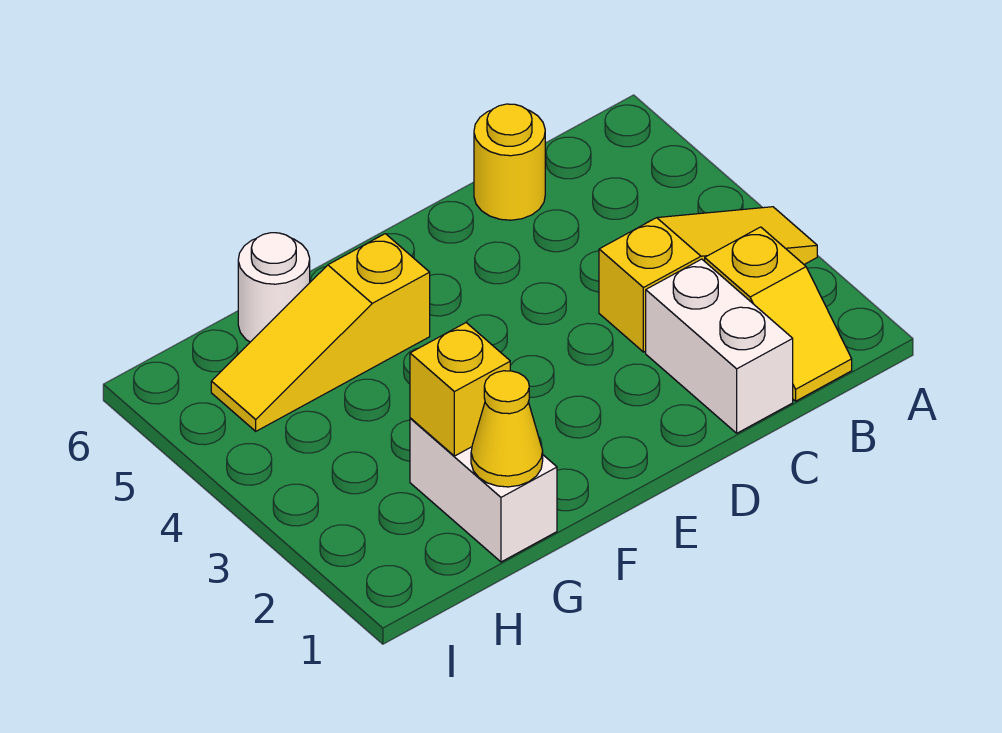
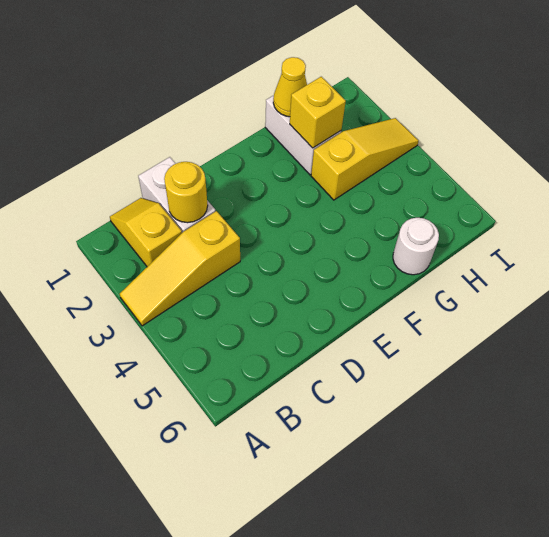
yellow 1x1 round brick [474,104,545,220] -> yellow 1x1 round brick moved to [164,162,208,223]
yellow 1x3 slope [211,234,430,431] -> yellow 1x3 slope moved to [311,118,418,200]

